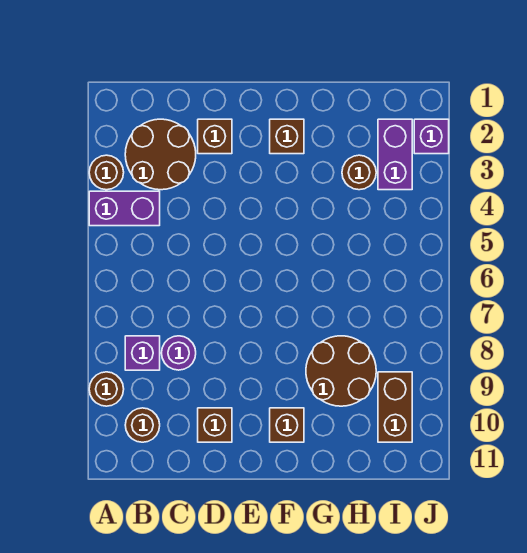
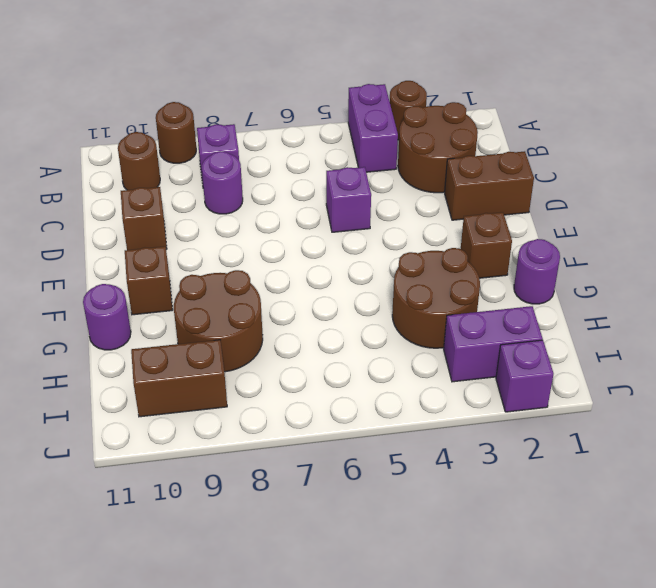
brown 1x1 brick [198,119,232,154] -> brown 1x2 brick [445,151,534,220]
none -> purple 1x1 brick [326,167,371,232]
none -> purple 1x1 round brick [514,239,560,304]
none -> purple 1x1 round brick [83,284,131,350]
brown 1x1 round brick [342,155,376,190] -> brown 2x2 round brick [392,248,480,348]

